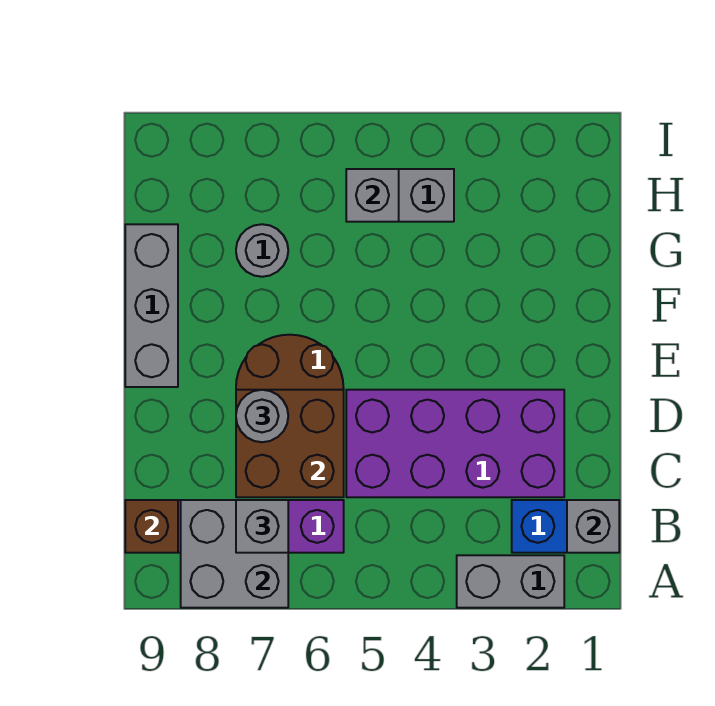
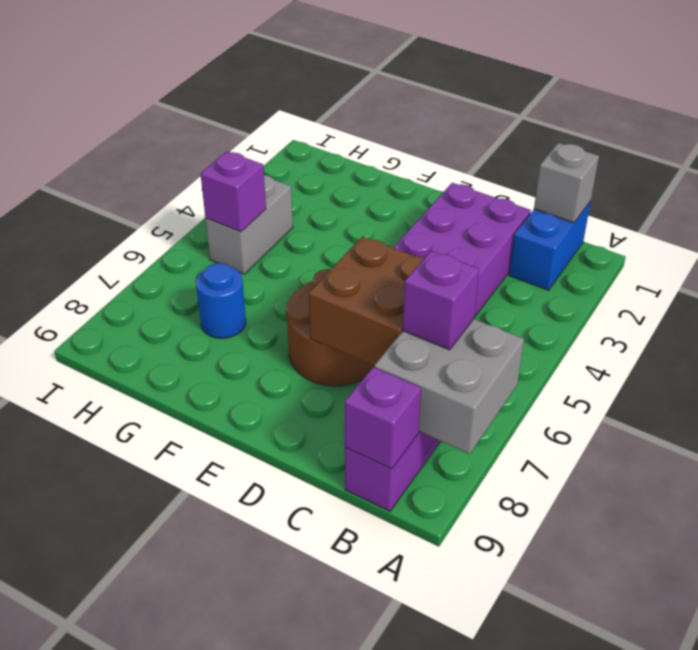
grey 1x2 brick [457,555,564,608] -> none
grey 1x1 brick [236,500,288,553] -> purple 1x1 brick [403,251,479,350]
brown 1x1 brick [125,500,178,553] -> purple 1x1 brick [345,367,421,469]
grey 1x1 round brick [236,390,288,442] -> none
grey 1x3 brick [125,224,178,387] -> none
grey 1x1 round brick [236,224,288,277] -> blue 1x1 round brick [196,263,246,338]
grey 1x1 brick [346,169,399,222] -> purple 1x1 brick [200,151,266,232]

